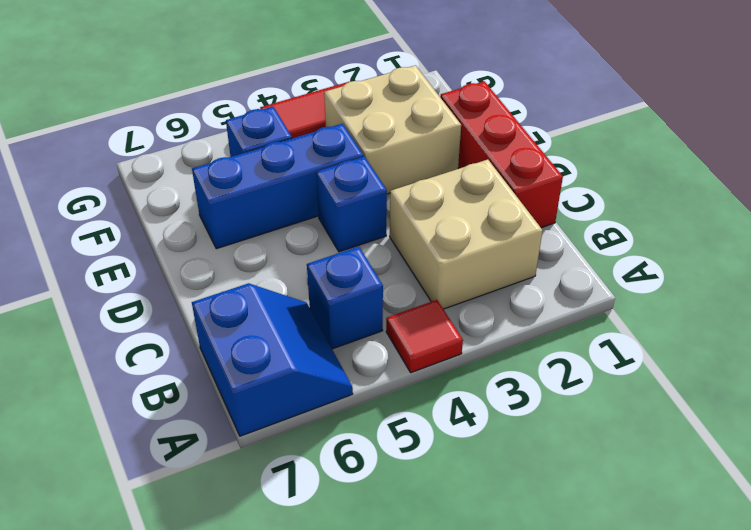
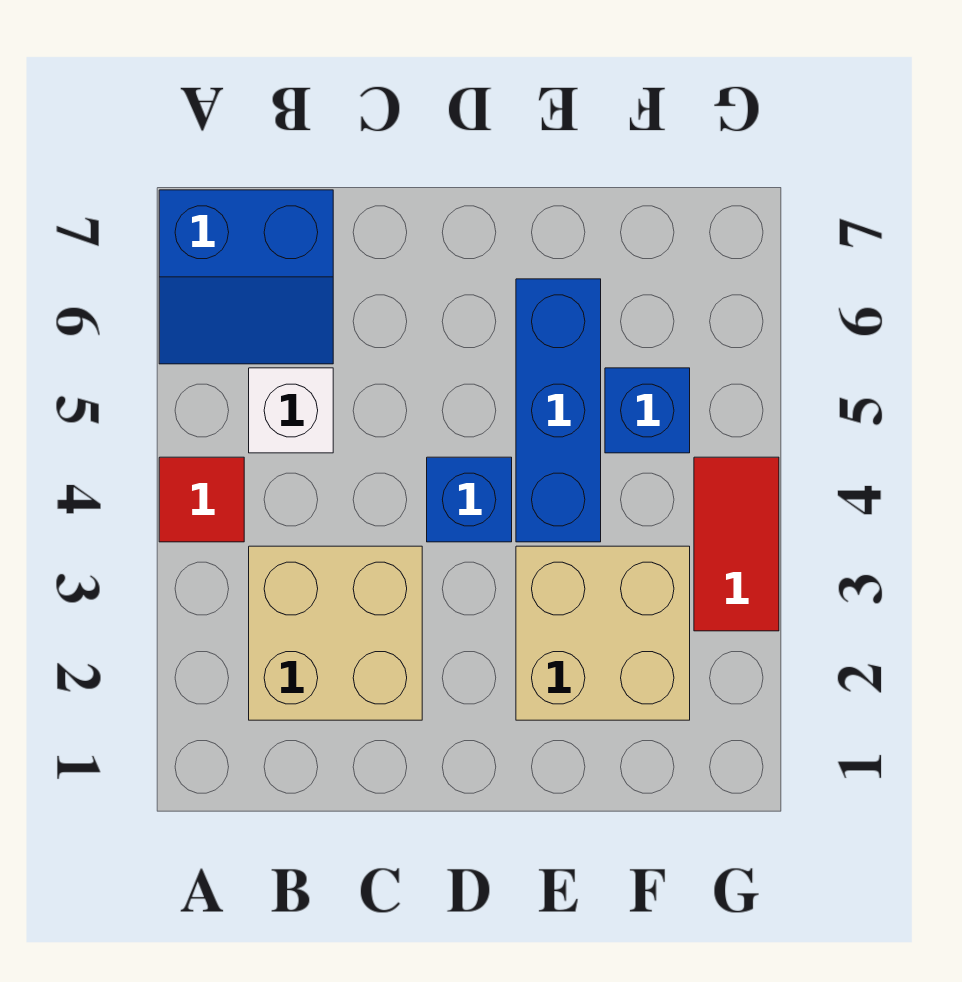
blue 1x1 brick [307,247,383,349] -> white 1x1 brick [249,368,333,453]
red 1x3 brick [440,81,563,228] -> none

